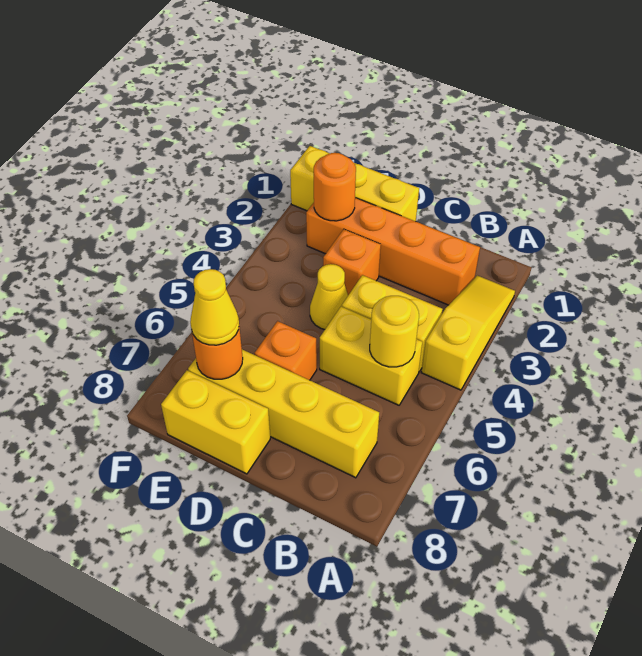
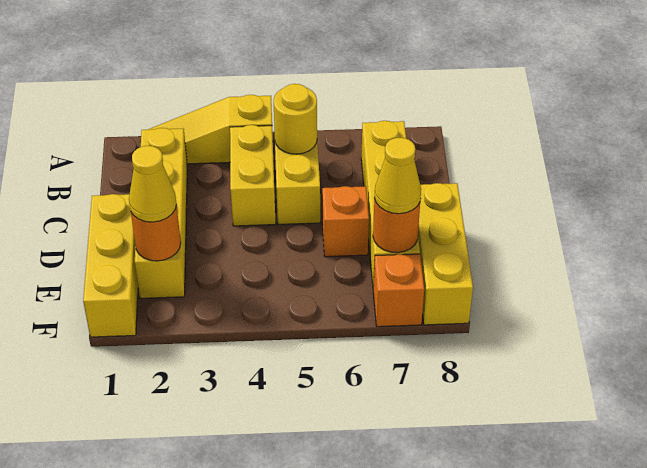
orange 1x4 brick [306,198,480,305] -> yellow 1x4 brick [135,128,187,298]
orange 1x1 brick [323,229,381,295] -> orange 1x1 brick moved to [373,254,424,327]
yellow 1x1 cone [310,264,348,329] -> yellow 1x1 cone moved to [129,146,177,222]
yellow 1x2 brick [161,370,270,474] -> yellow 1x3 brick [418,183,473,325]

